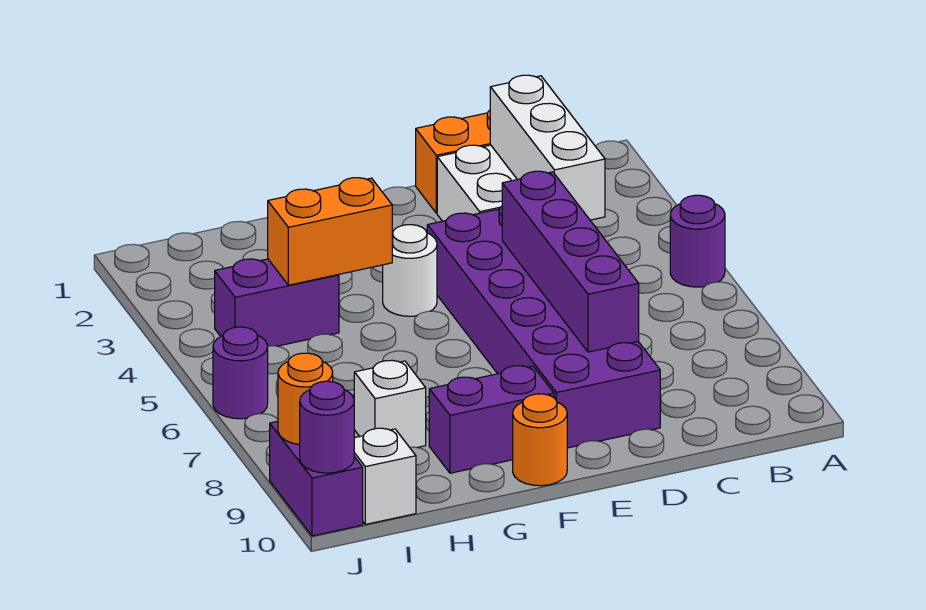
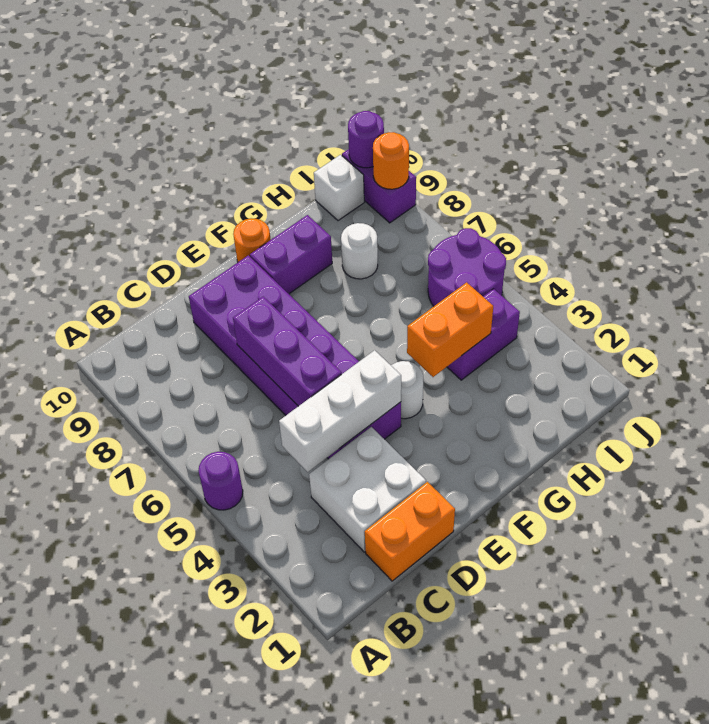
white 1x3 brick [490,75,605,220] -> white 1x3 brick turned to [279,350,401,472]
purple 1x4 brick [502,171,639,352] -> purple 1x3 brick [233,297,342,406]
white 1x1 brick [354,360,426,448] -> white 1x1 round brick [341,223,378,279]
purple 1x1 round brick [213,327,268,419] -> purple 2x2 round brick [428,228,506,306]

